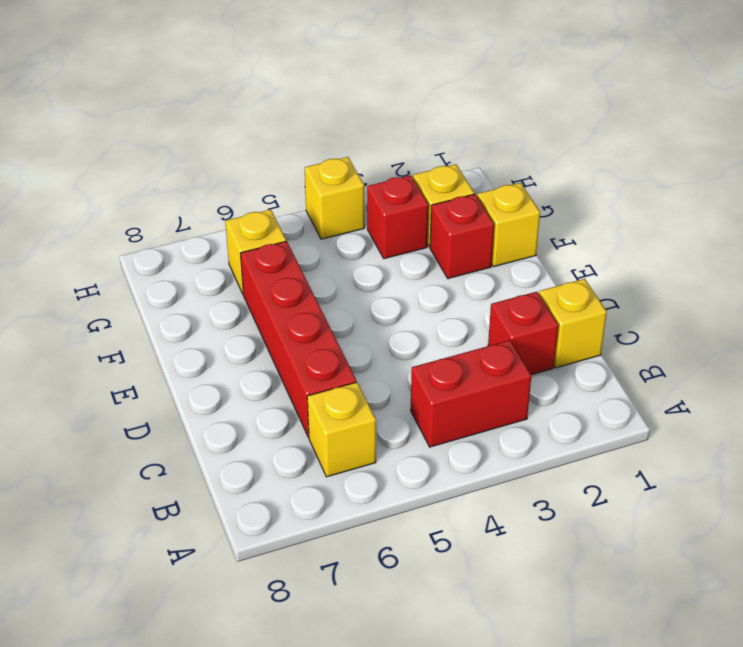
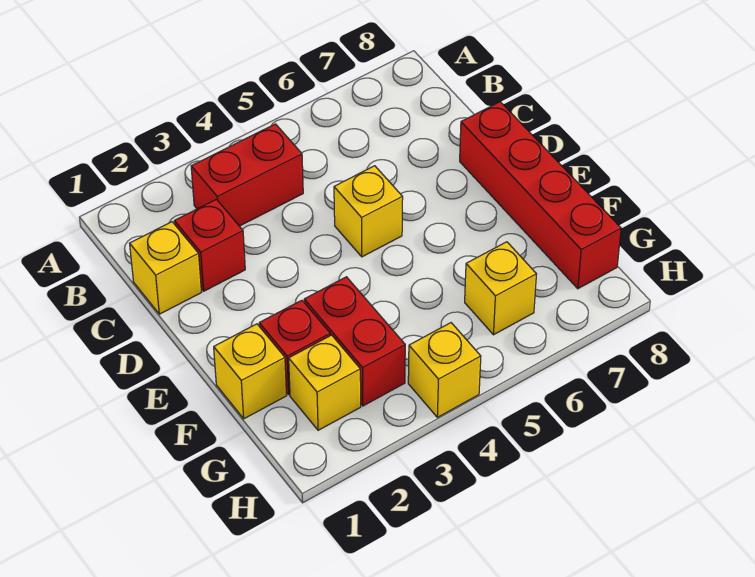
yellow 1x1 brick [307,382,376,477] -> yellow 1x1 brick moved to [334,166,403,257]
red 1x4 brick [240,241,356,437] -> red 1x4 brick moved to [460,102,621,289]
red 1x1 brick [367,175,428,259] -> red 1x2 brick [304,277,405,406]

